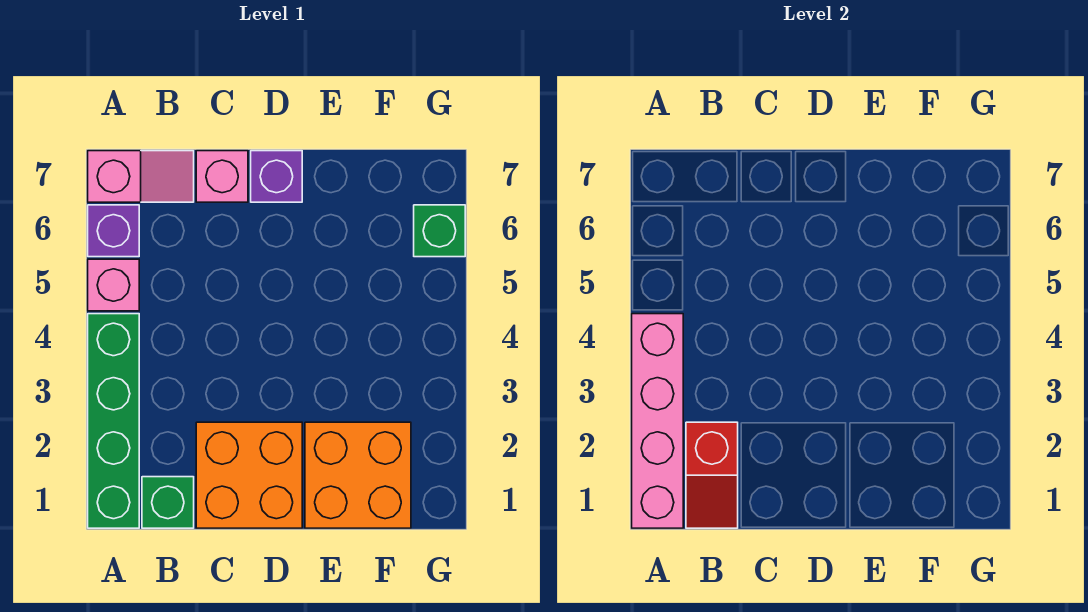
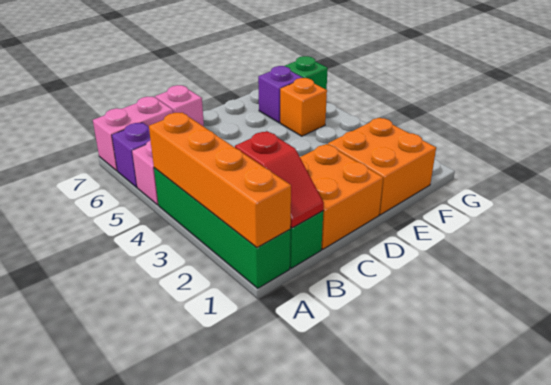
pink 1x4 brick [632,314,683,528] -> orange 1x4 brick [149,113,291,247]
pink 1x2 slope [88,151,194,202] -> pink 1x2 brick [93,97,173,171]
purple 1x1 brick [251,151,302,202] -> purple 1x1 brick moved to [258,66,303,123]
none -> orange 1x1 brick [280,78,327,136]

